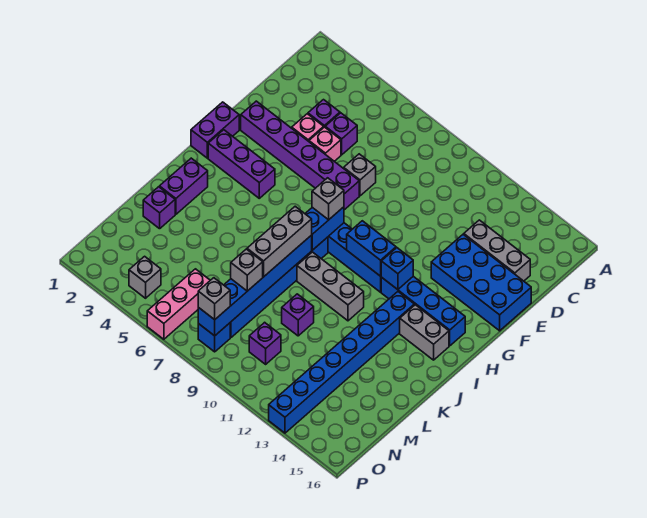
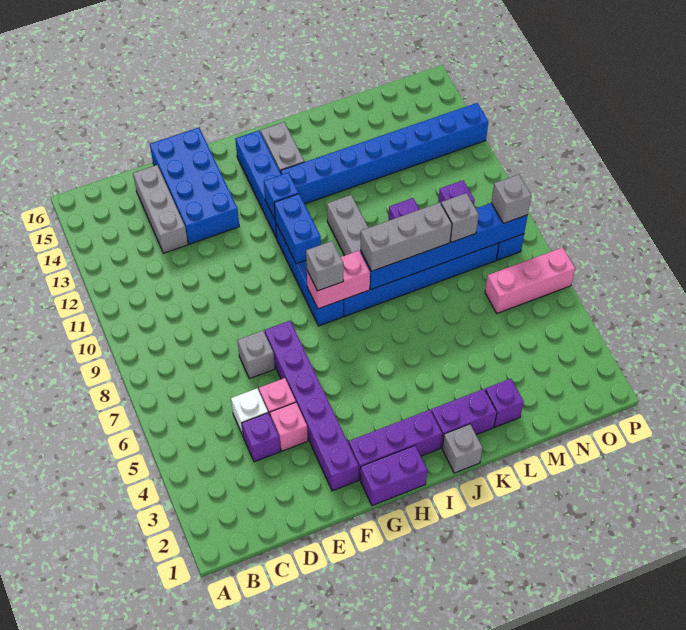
purple 1x1 brick [325,113,357,155] -> white 1x1 brick [231,388,268,436]
purple 1x3 brick [208,130,275,198] -> purple 1x3 brick turned to [349,410,442,479]
blue 1x2 brick [305,207,344,250] -> pink 1x2 brick [307,250,370,309]
grey 1x1 brick [129,256,161,298] -> grey 1x1 brick moved to [442,424,483,473]

